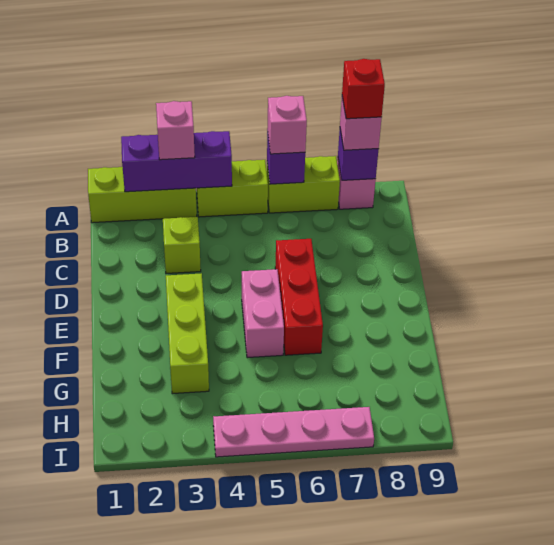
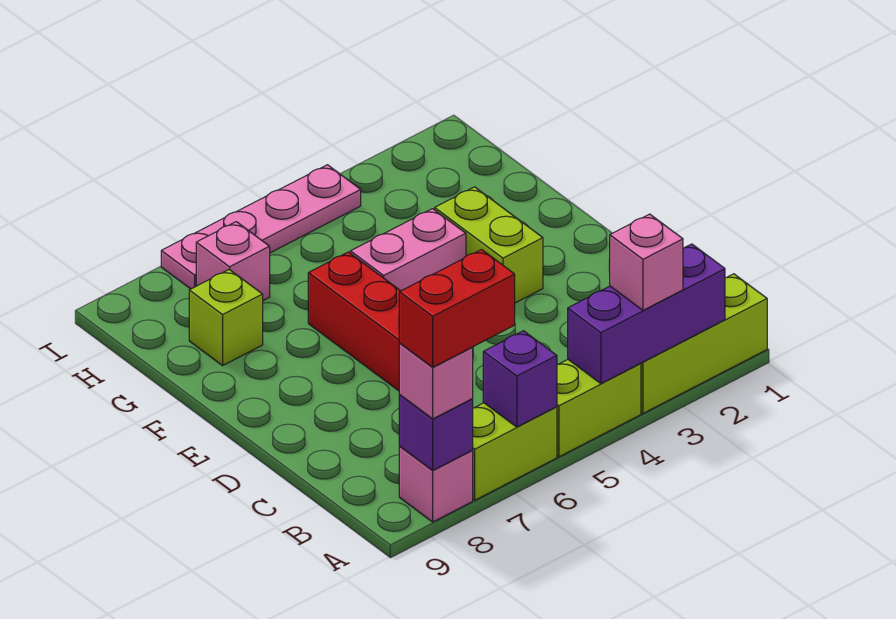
pink 1x1 brick [267,96,307,154] -> pink 1x1 brick moved to [196,222,270,301]
red 1x1 brick [342,59,385,119] -> red 1x2 brick [399,250,515,367]
lime 1x1 brick [163,217,201,273] -> lime 1x1 brick moved to [189,269,263,366]
lime 1x3 brick [166,273,209,394] -> lime 1x2 brick [435,187,543,303]
pink 1x2 brick [242,269,284,358] -> pink 1x2 brick turned to [350,209,466,291]

